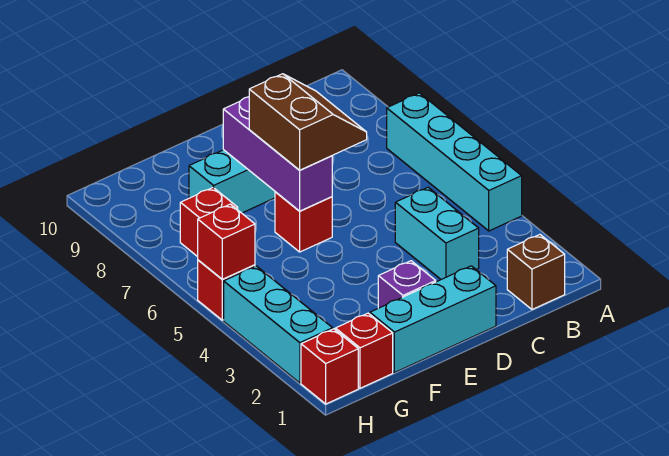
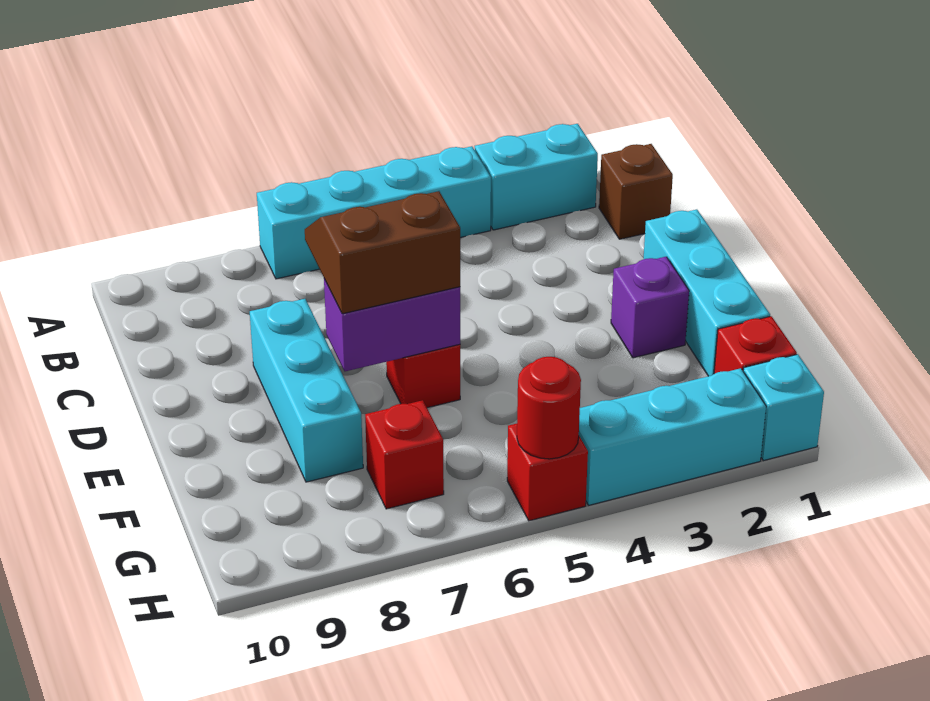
cyan 1x2 brick [395,187,479,279] -> cyan 1x2 brick moved to [475,124,598,230]
purple 1x3 brick [223,97,332,211] -> purple 1x2 brick [324,279,460,371]
red 1x1 brick [301,329,358,404] -> cyan 1x1 brick [743,354,824,461]
red 1x1 brick [198,204,255,279] -> red 1x1 round brick [517,357,581,459]

